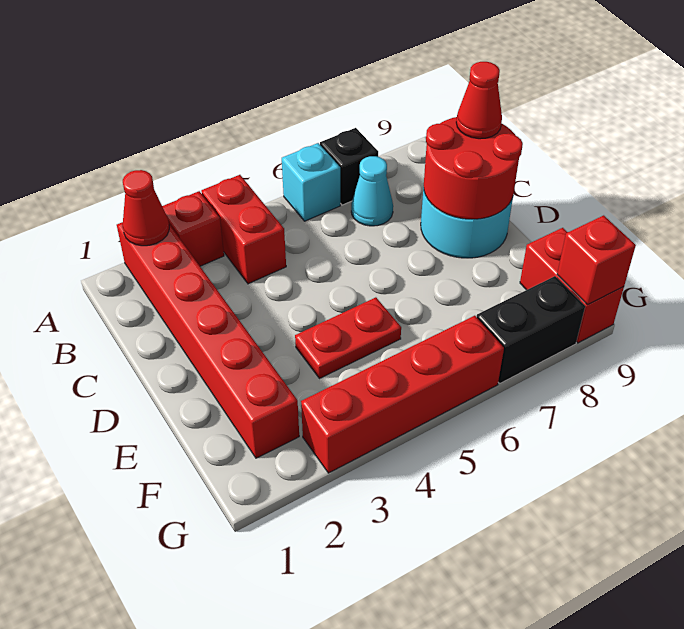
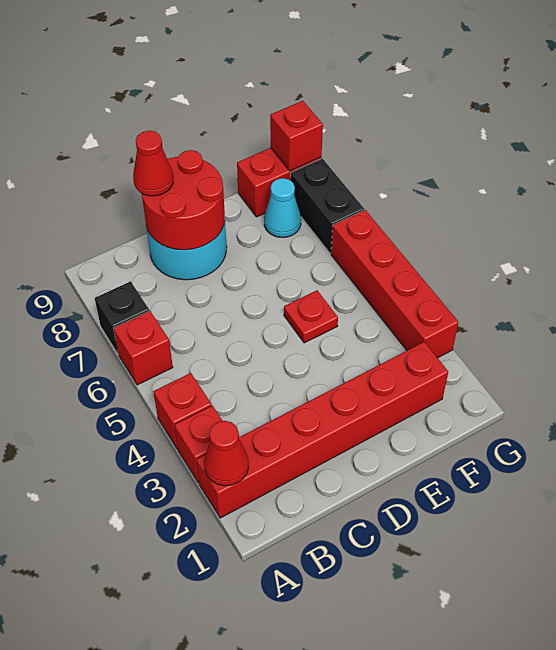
red 1x2 brick [201,175,286,284] -> red 1x1 brick [153,373,212,449]
cyan 1x1 brick [282,143,340,221] -> red 1x1 brick [114,311,173,385]
cyan 1x1 cone [351,156,393,226] -> cyan 1x1 cone moved to [264,178,301,237]
red 1x2 plate [295,297,401,378] -> red 1x1 plate [284,290,338,343]

